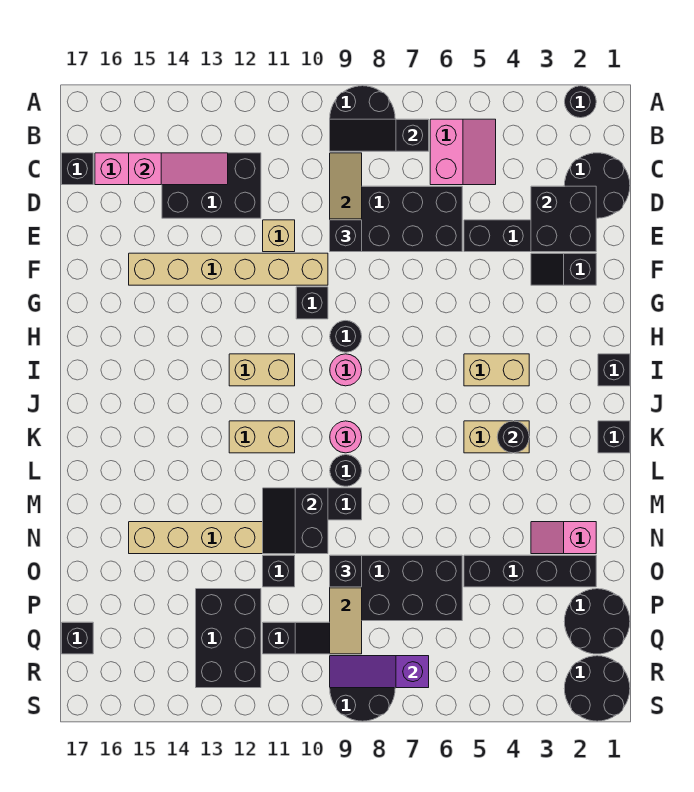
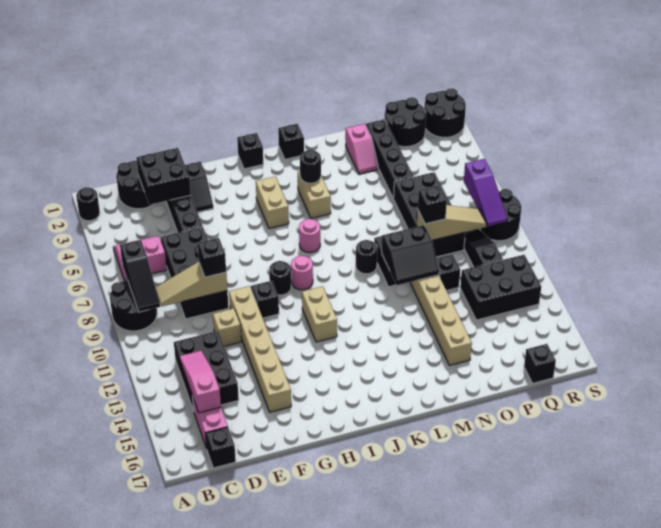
pink 1x1 round brick [330,421,362,453] -> pink 1x1 round brick moved to [299,219,320,253]
tan 1x2 brick [229,421,295,453] -> none

